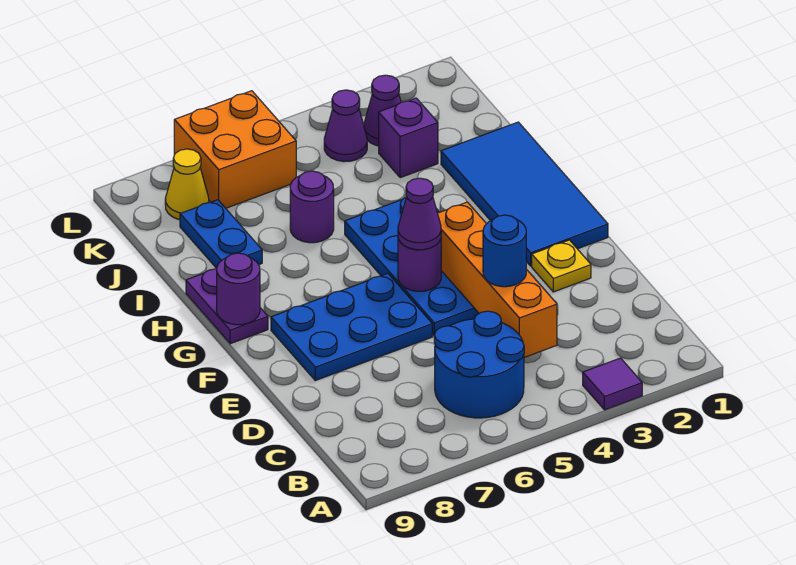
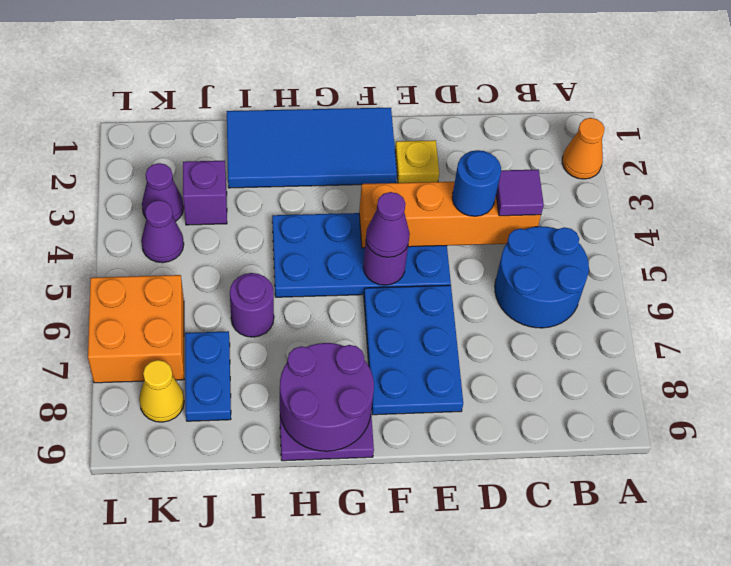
none -> orange 1x1 cone [562,118,605,179]
purple 1x1 tile [583,358,642,410] -> purple 1x1 tile moved to [496,170,544,216]
purple 1x1 round brick [217,253,260,325] -> purple 2x2 round brick [280,343,374,451]
blue 1x2 plate [180,200,262,268] -> blue 1x2 plate turned to [185,331,231,421]

